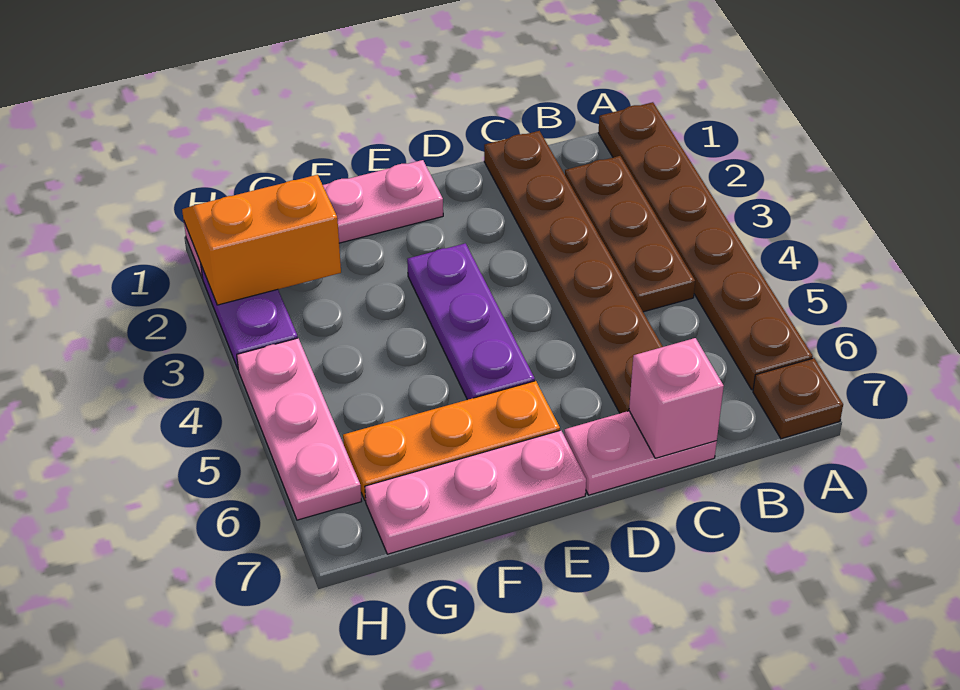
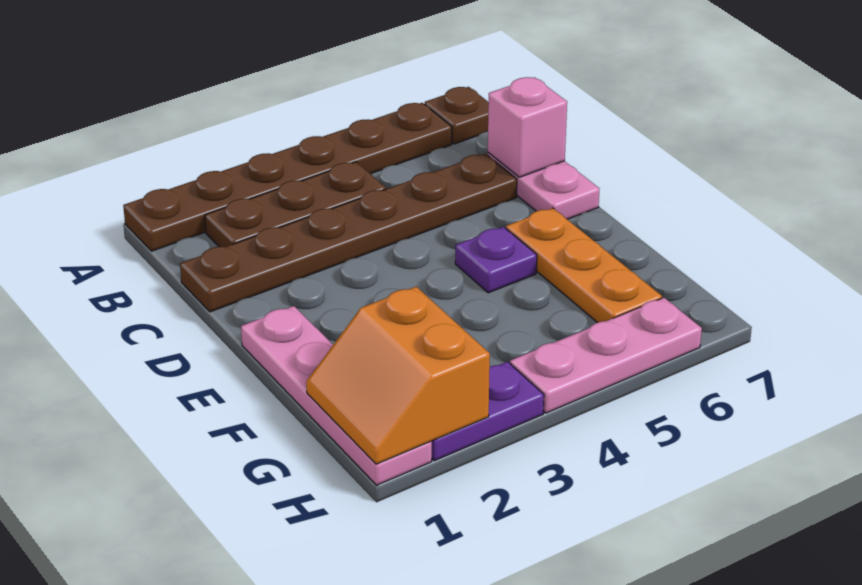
purple 1x3 plate [407,243,535,400] -> purple 1x1 plate [455,227,537,293]
pink 1x3 plate [365,430,586,554] -> none

